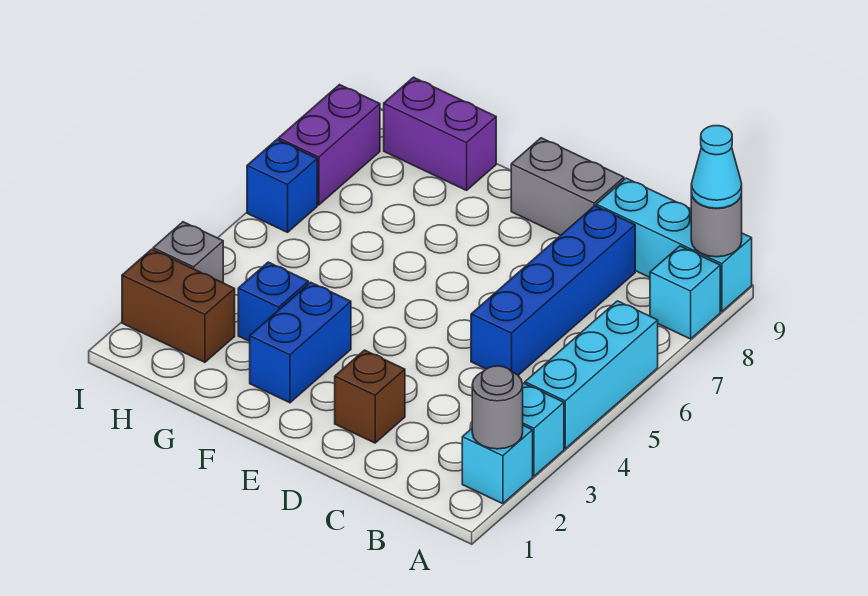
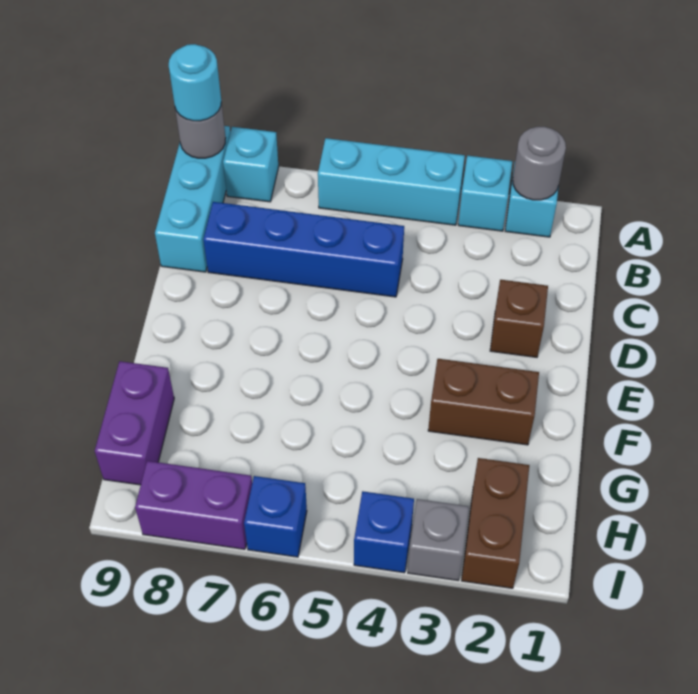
cyan 1x1 cone [691,126,742,208] -> cyan 1x1 round brick [169,44,221,121]
grey 1x2 brick [511,138,624,235] -> none
blue 1x2 brick [250,282,351,403] -> brown 1x2 brick [428,359,539,445]
blue 1x1 brick [238,262,309,341] -> blue 1x1 brick moved to [354,491,414,573]

